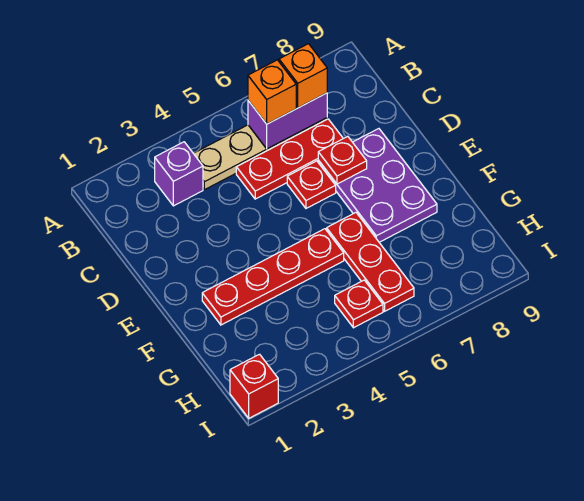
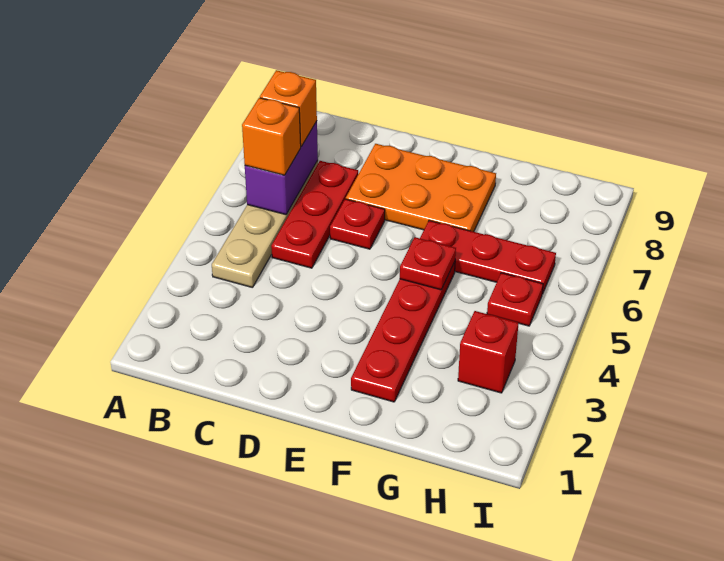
purple 1x1 brick [155,142,203,206] -> none
purple 2x3 plate [318,129,437,242] -> orange 2x3 plate [346,144,496,232]
red 1x1 plate [318,136,367,184] -> red 1x1 plate moved to [400,237,456,290]
red 1x1 brick [230,354,278,418] -> red 1x1 brick moved to [458,311,519,393]

